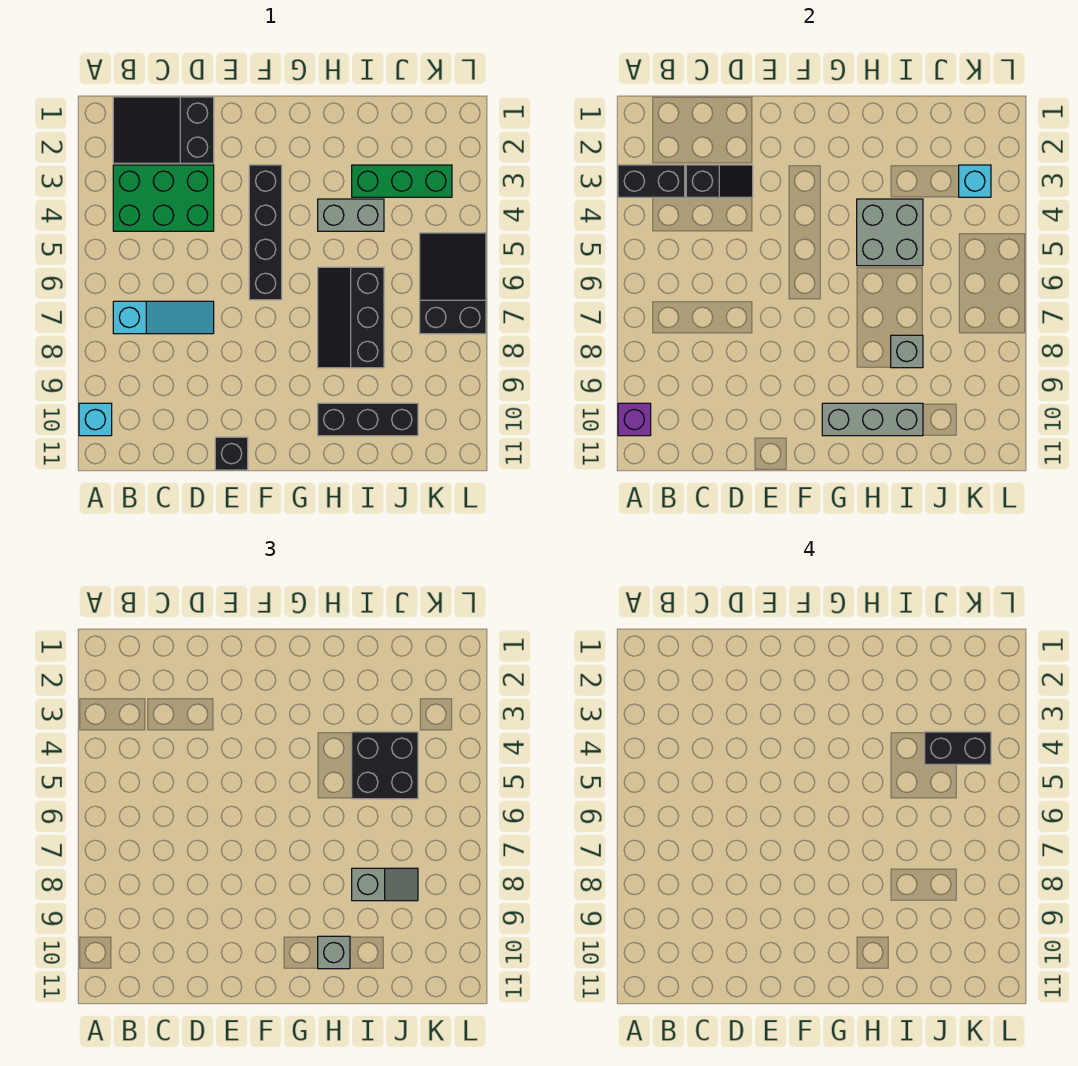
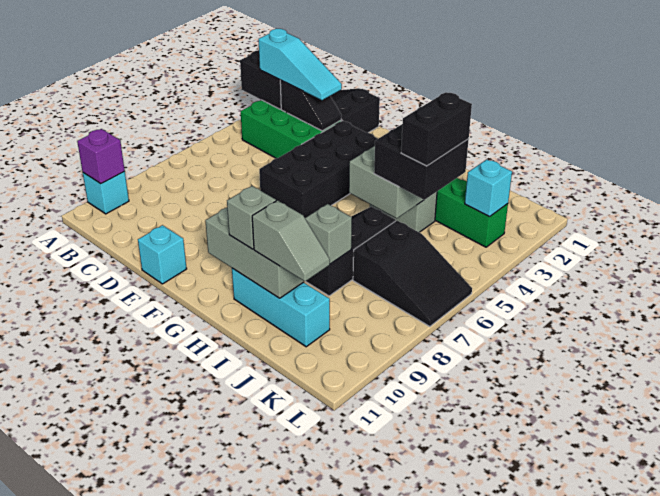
cyan 1x3 slope [113,301,214,334] -> cyan 1x3 slope moved to [259,29,342,100]
black 1x1 brick [215,437,248,470] -> cyan 1x1 brick [138,225,187,284]
black 1x4 brick [249,165,282,300] -> black 2x4 brick [259,121,378,218]
black 1x3 brick [318,403,418,436] -> cyan 1x3 brick [232,268,330,347]
grey 1x2 slope [352,868,418,901] -> grey 1x2 slope moved to [252,200,330,281]
black 1x2 brick [925,732,991,764] -> black 1x2 brick turned to [401,93,472,166]
black 2x3 slope [420,233,486,334] -> black 2x3 slope turned to [353,221,472,327]

